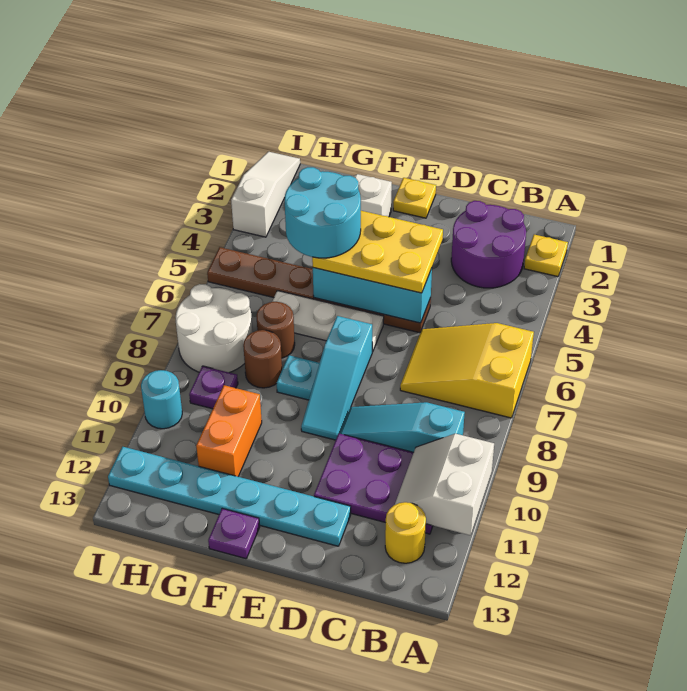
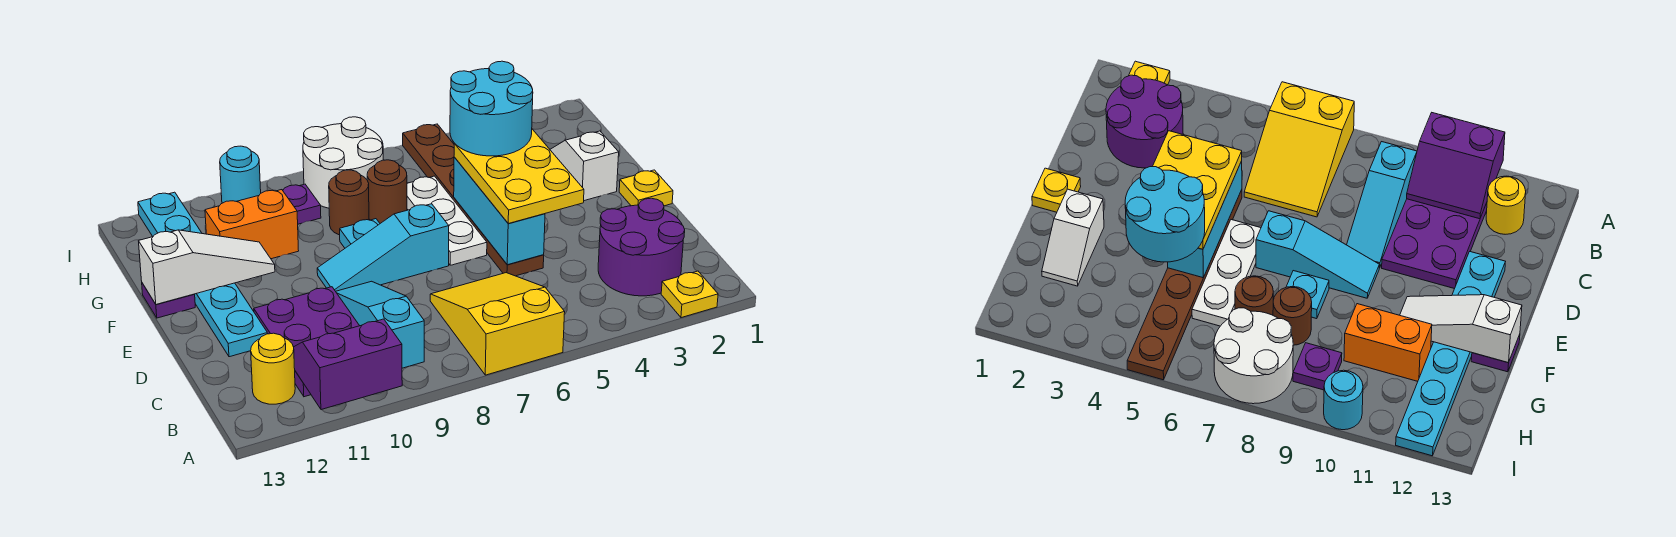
white 2x2 slope [395,434,494,535] -> purple 2x2 slope [294,319,402,410]
white 1x3 slope [231,152,300,237] -> white 1x3 slope moved to [139,230,275,305]

